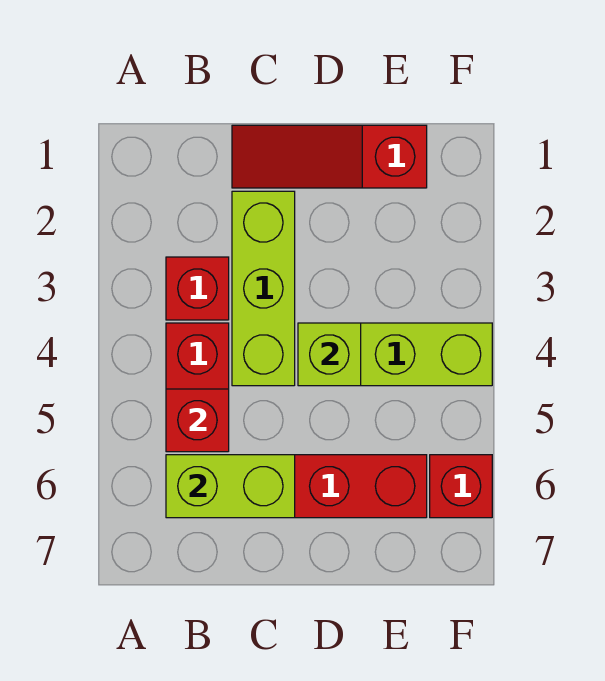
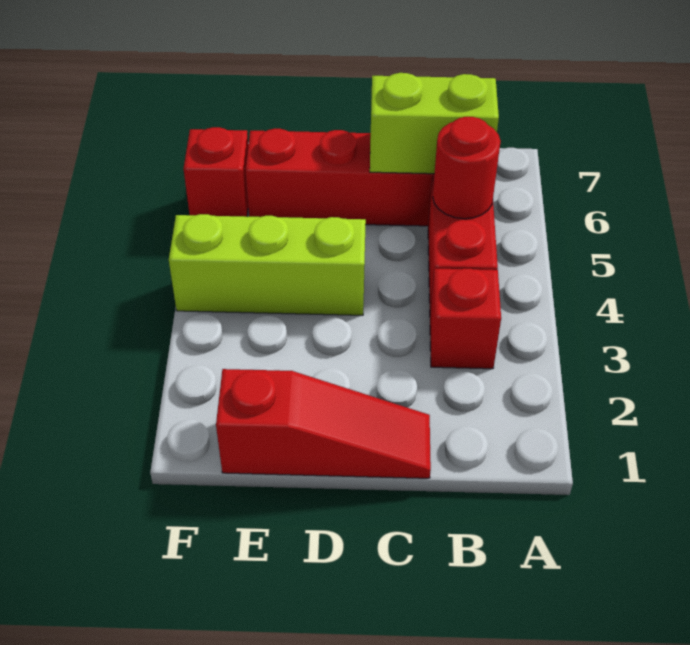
red 1x1 brick [166,389,229,452] -> red 1x1 round brick [433,117,501,219]
lime 1x3 brick [232,191,295,386] -> none
lime 1x1 brick [298,323,361,386] -> none

